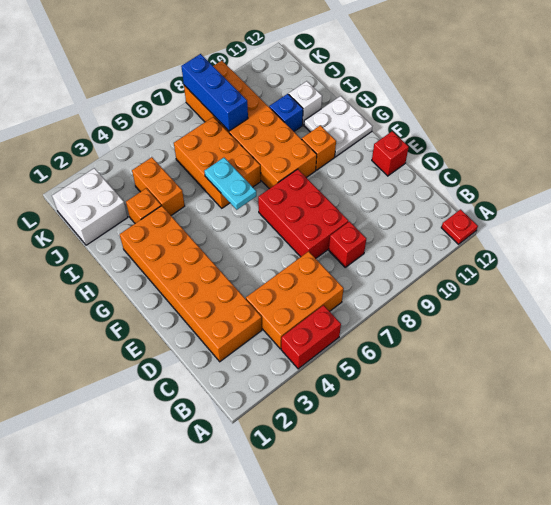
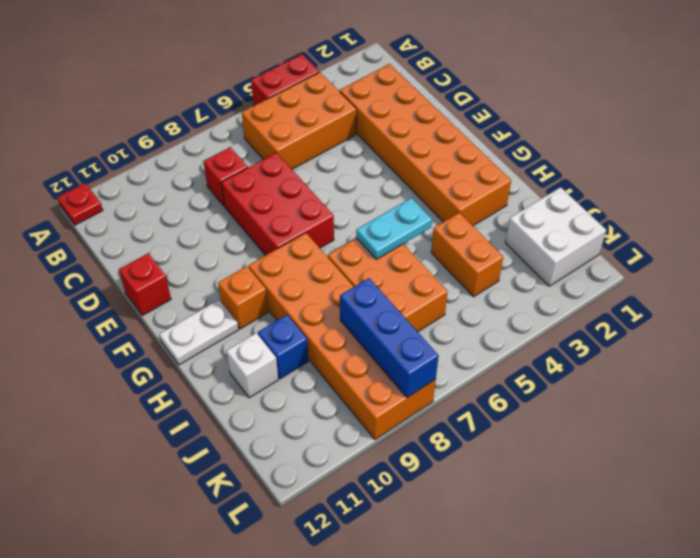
cyan 1x2 plate [204,158,256,210] -> cyan 1x2 plate turned to [356,198,432,259]
white 2x2 plate [304,96,373,157] -> white 1x2 plate [160,300,239,365]
orange 1x1 brick [126,188,161,223] -> none

